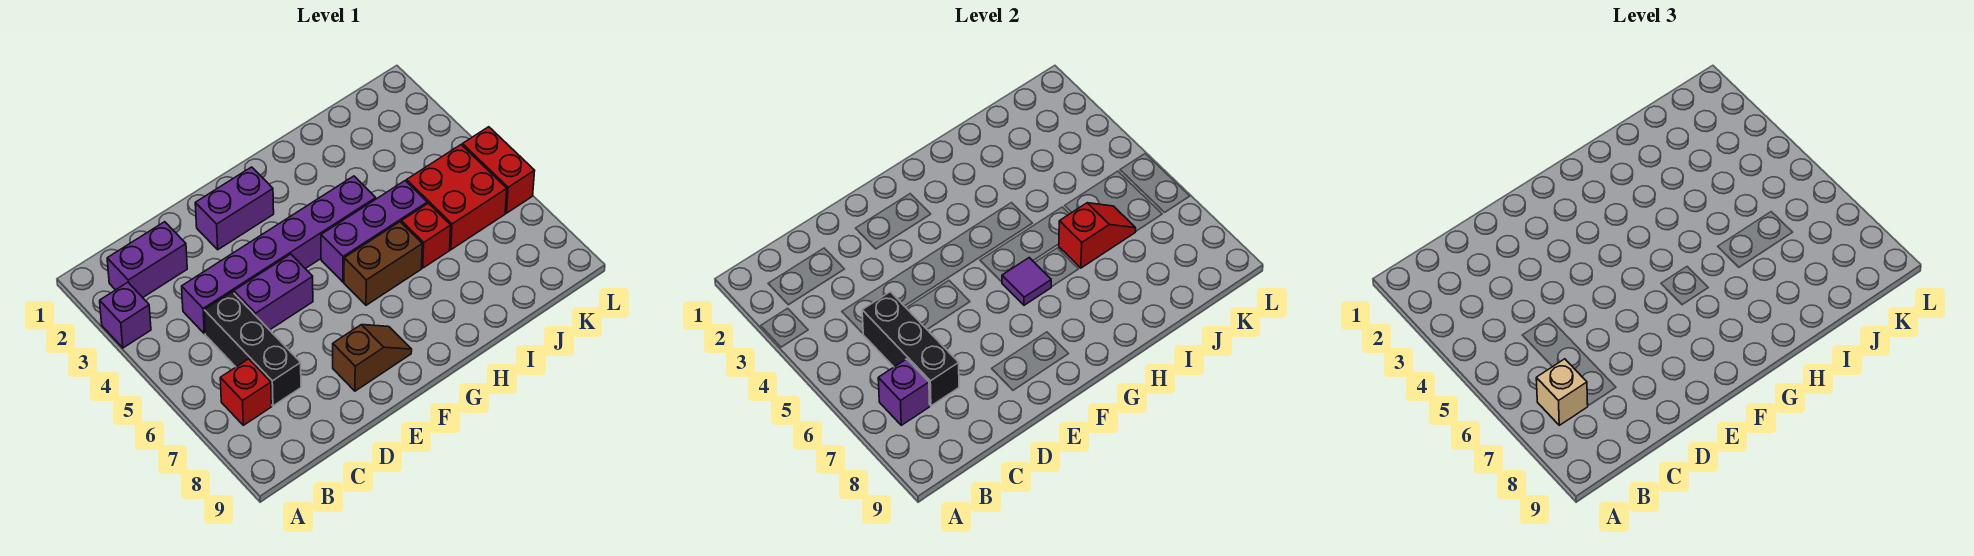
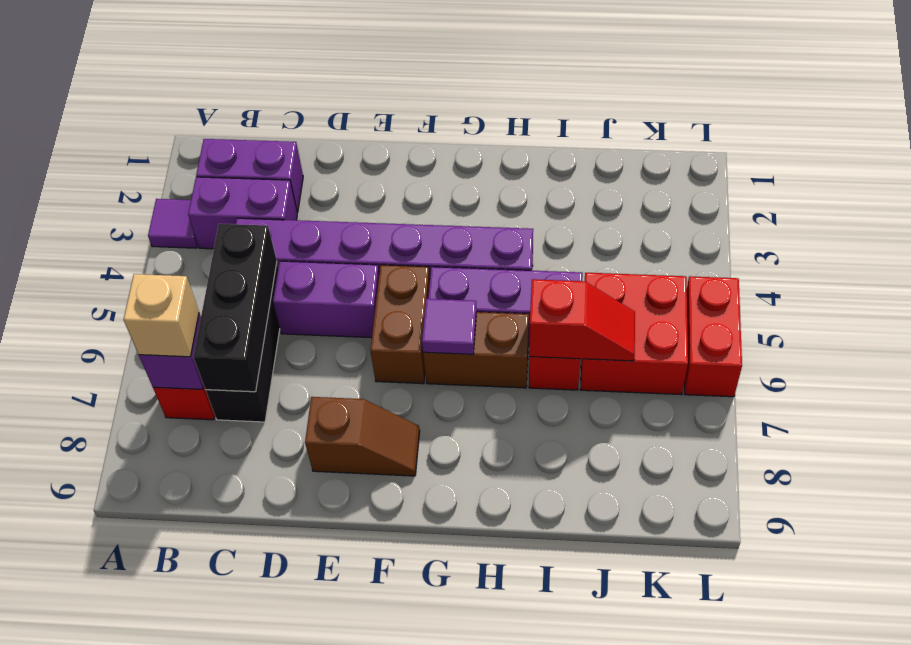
purple 1x1 brick [100,282,151,348] -> purple 1x1 tile [148,199,198,248]
purple 1x2 brick [195,167,274,250] -> purple 1x2 brick moved to [188,177,297,249]
none -> brown 1x2 brick [370,265,430,384]

